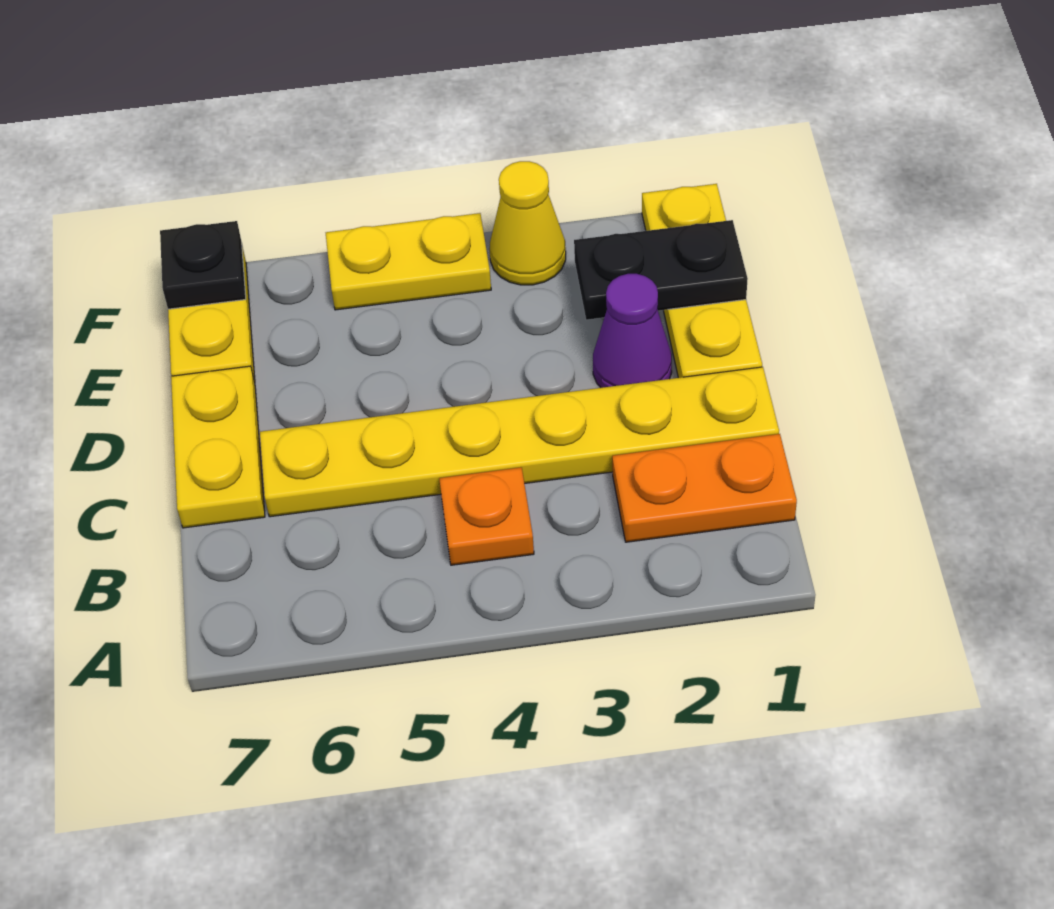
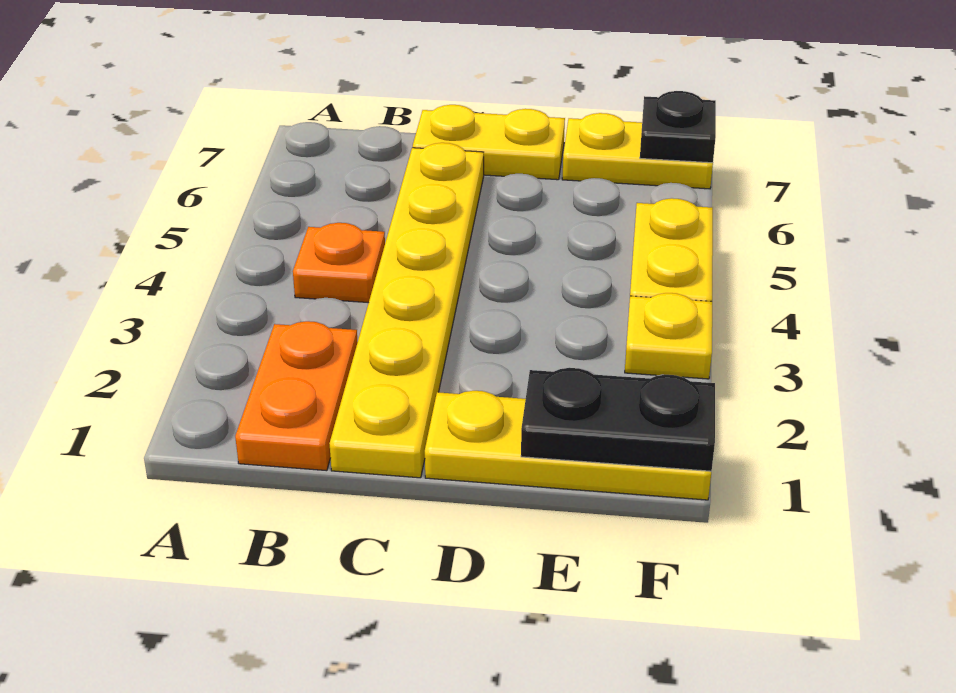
purple 1x1 cone [593,274,672,388] -> none
black 1x2 plate [574,220,748,320] -> black 1x2 plate turned to [521,368,715,471]
yellow 1x1 cone [490,161,566,285] -> yellow 1x1 plate [625,293,712,379]

